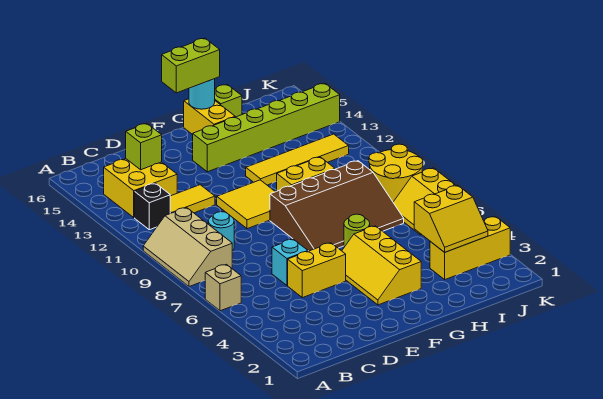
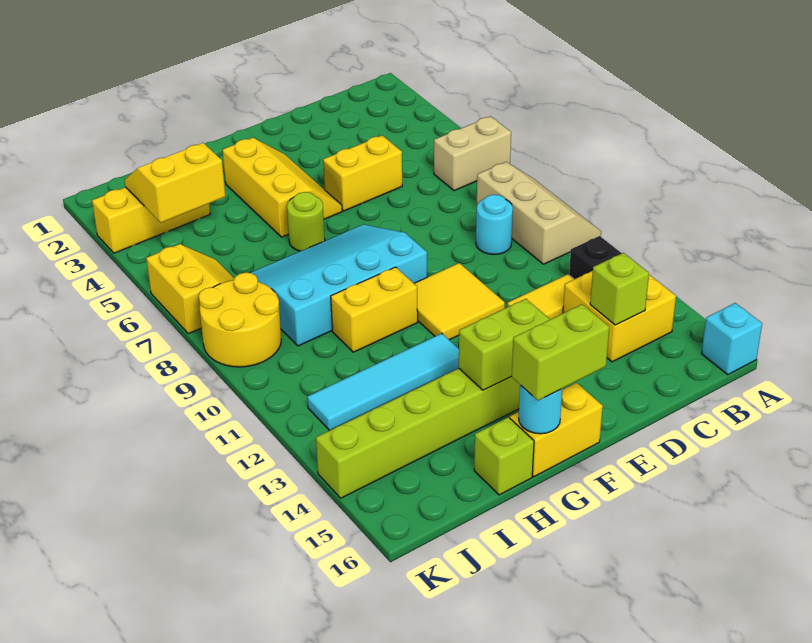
tan 1x1 brick [205,264,241,311] -> tan 1x2 brick [434,116,511,191]
cyan 1x1 brick [272,239,308,285] -> cyan 1x1 brick moved to [702,303,762,375]
brown 3x4 slope [270,161,404,251] -> cyan 3x4 slope [251,224,427,346]
none -> lime 1x2 brick [459,299,550,390]
yellow 1x4 tile [246,134,349,185] -> cyan 1x4 tile [307,333,459,430]
yellow 1x2 brick [184,99,235,135] -> yellow 1x2 brick turned to [510,383,603,477]

